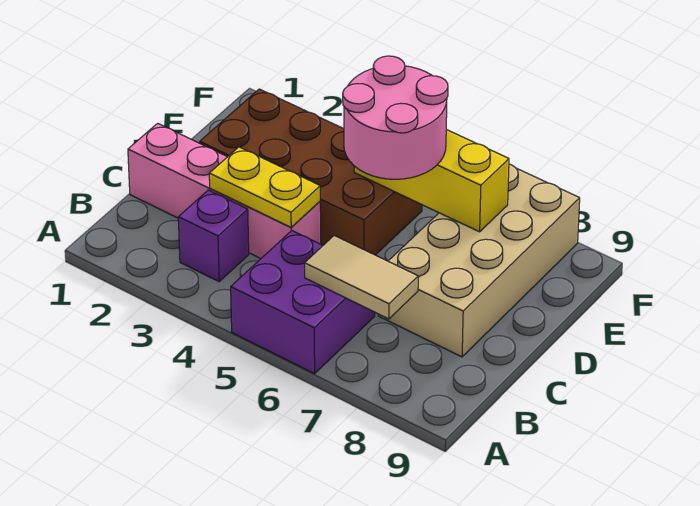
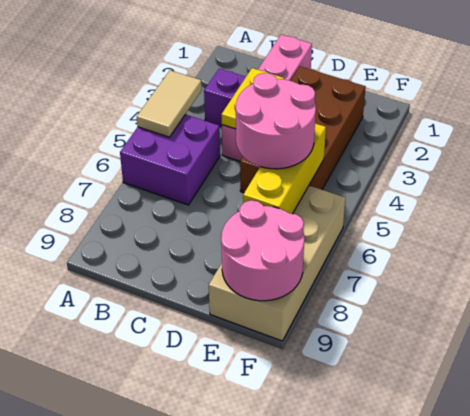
tan 1x2 tile [305,236,418,319] -> tan 1x2 tile moved to [137,70,202,137]
tan 2x4 brick [378,164,580,357] -> tan 2x4 brick turned to [209,185,345,341]
none -> pink 2x2 round brick [221,200,304,301]

